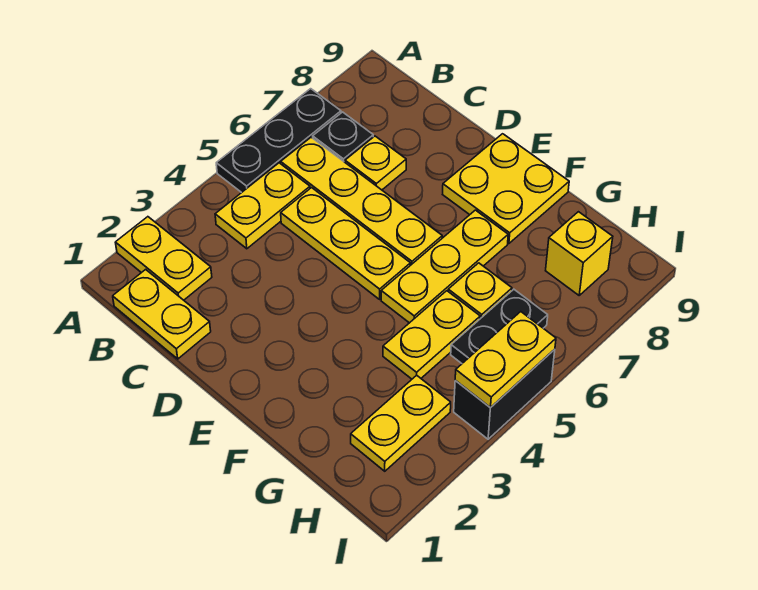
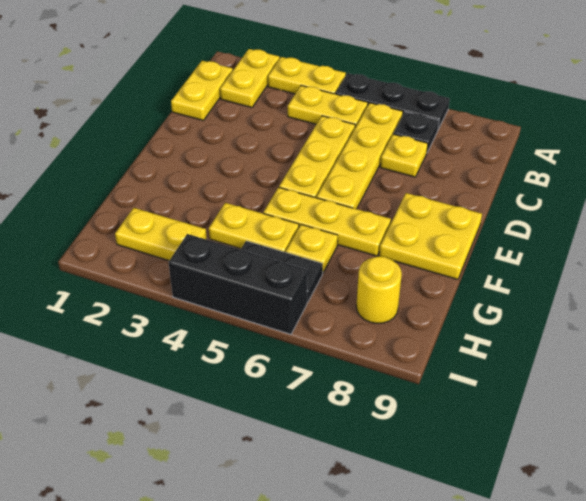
yellow 1x1 brick [546,212,613,295] -> yellow 1x1 round brick [356,256,402,323]
black 1x2 brick [454,350,555,439] -> black 1x3 brick [168,234,307,334]
yellow 1x2 plate [455,312,556,408] -> yellow 1x2 plate moved to [268,57,346,94]

